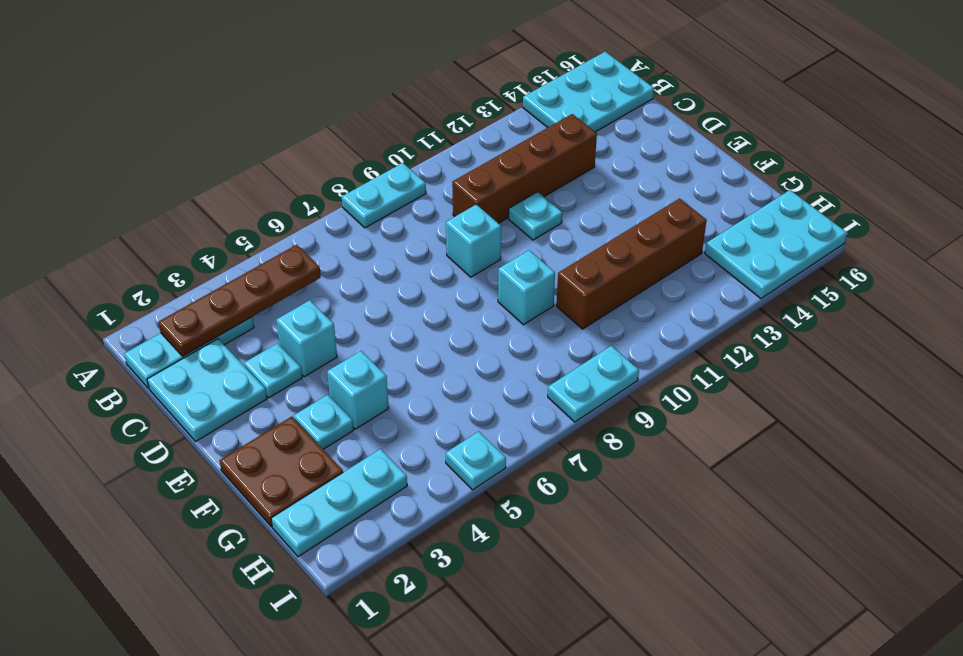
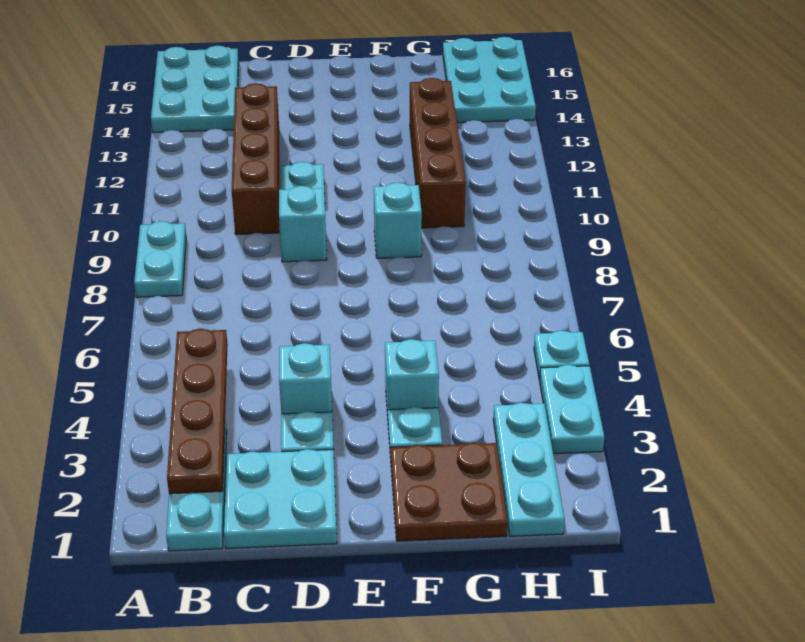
cyan 1x2 plate [548,346,639,422] -> cyan 1x2 plate moved to [540,365,604,454]

